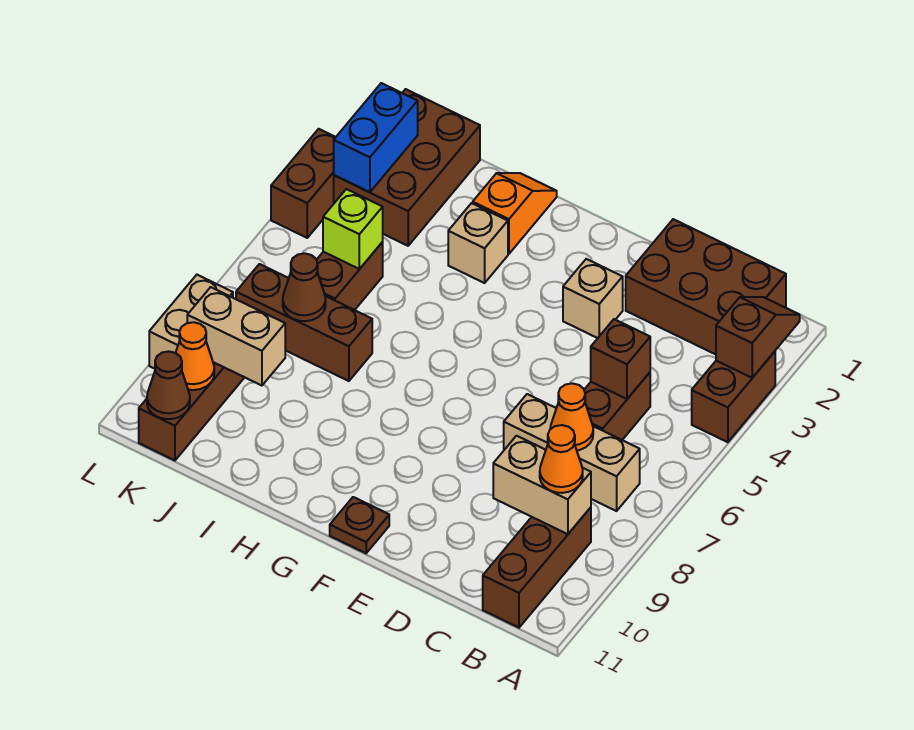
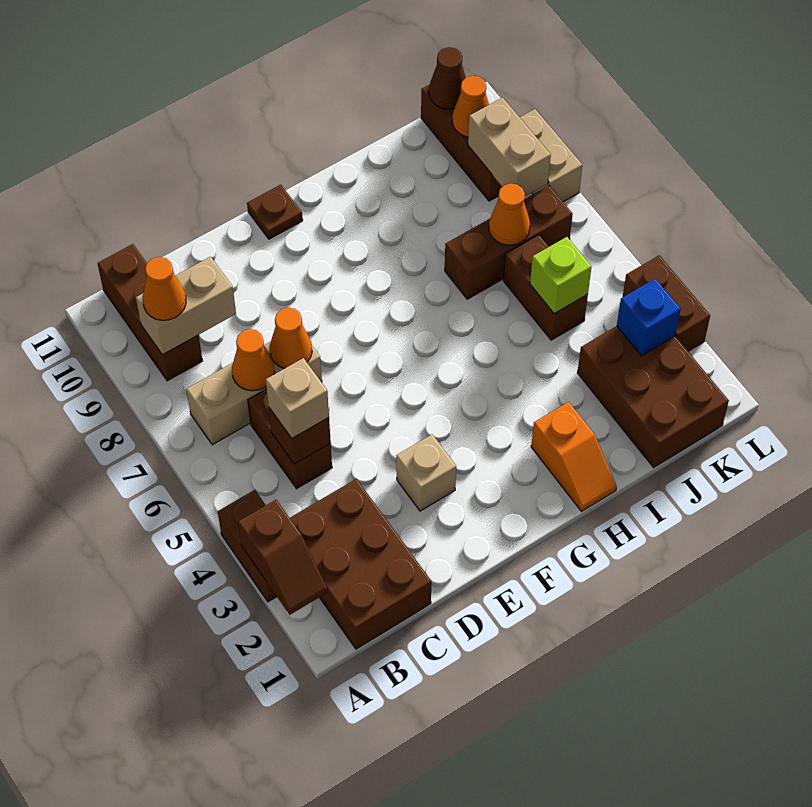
brown 2x3 brick [626,219,786,354] -> brown 2x3 brick turned to [290,479,431,649]
none -> orange 1x1 cone [270,308,312,368]
tan 1x1 brick [448,203,508,283] -> tan 1x1 brick moved to [266,358,329,438]
brown 1x1 cone [283,253,326,321] -> orange 1x1 cone [489,183,530,245]
tan 1x2 brick [187,287,285,386] -> tan 1x2 brick turned to [468,98,551,196]
blue 1x2 brick [334,83,418,192] -> blue 1x1 brick [617,279,681,356]

